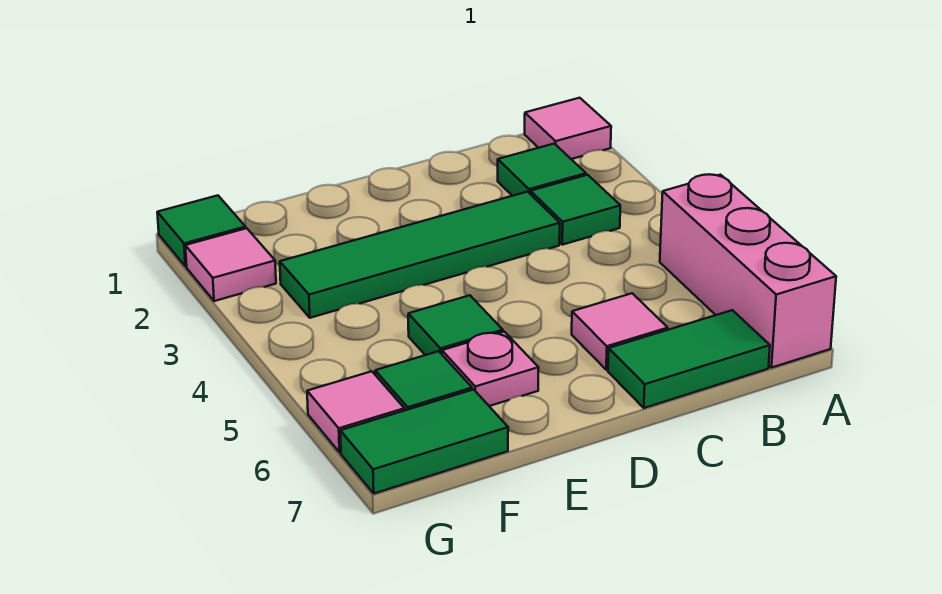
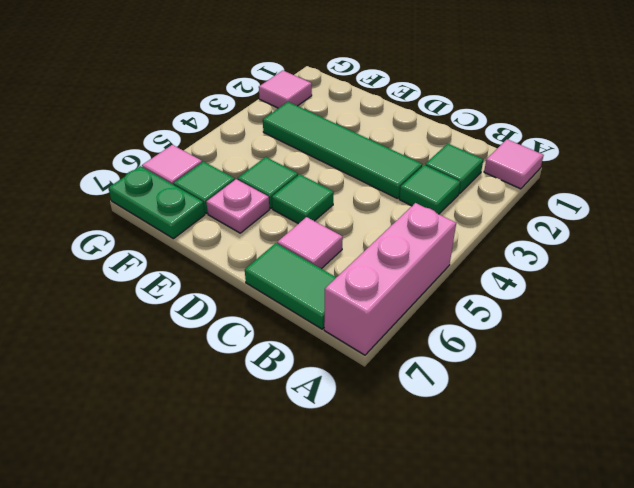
green 1x2 tile [340,390,508,493] -> green 1x2 plate [108,166,205,239]
green 1x1 tile [157,195,246,266] -> green 1x1 tile moved to [272,174,334,224]

